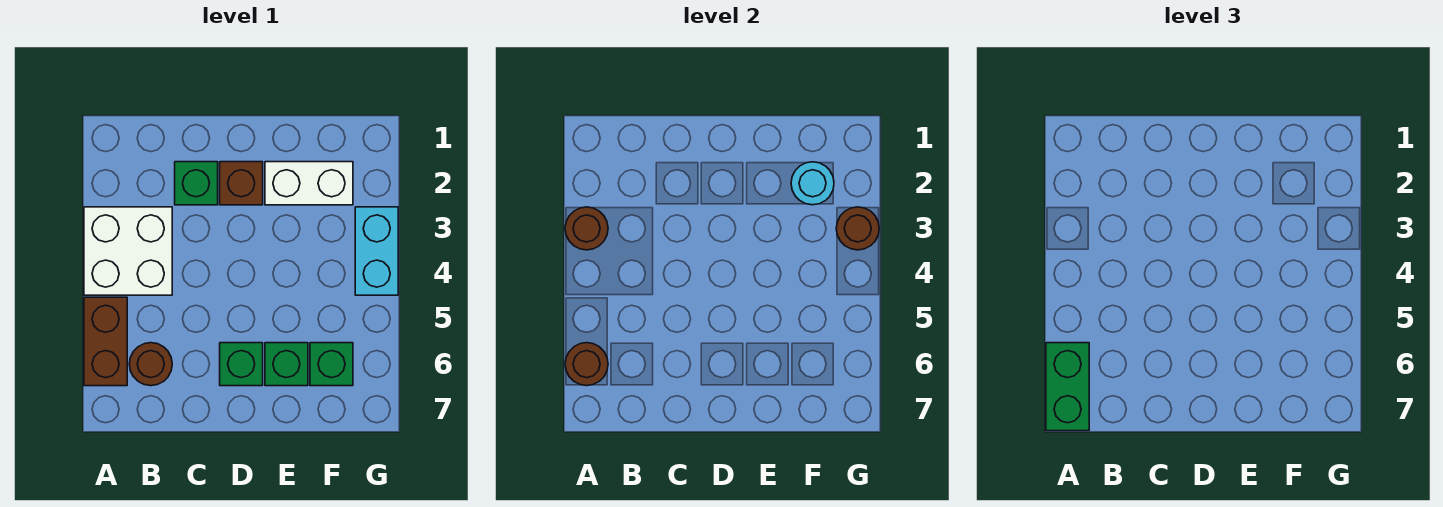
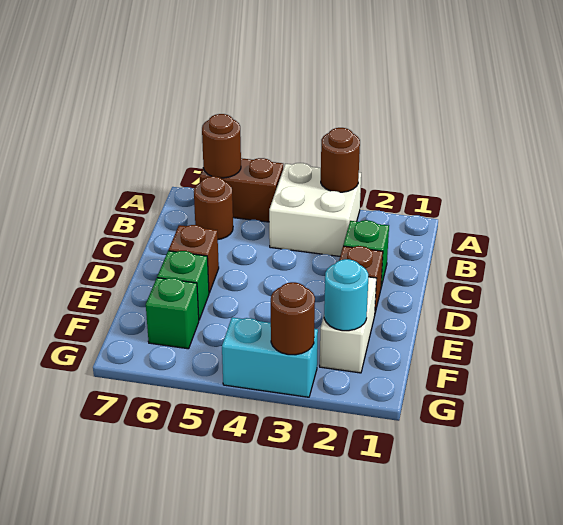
green 1x2 brick [1046,343,1089,431] -> none
green 1x1 brick [220,343,263,386] -> brown 1x1 brick [169,225,219,293]

